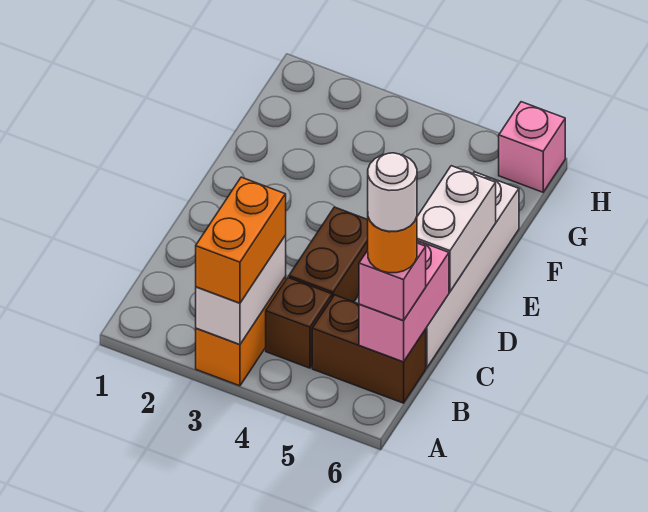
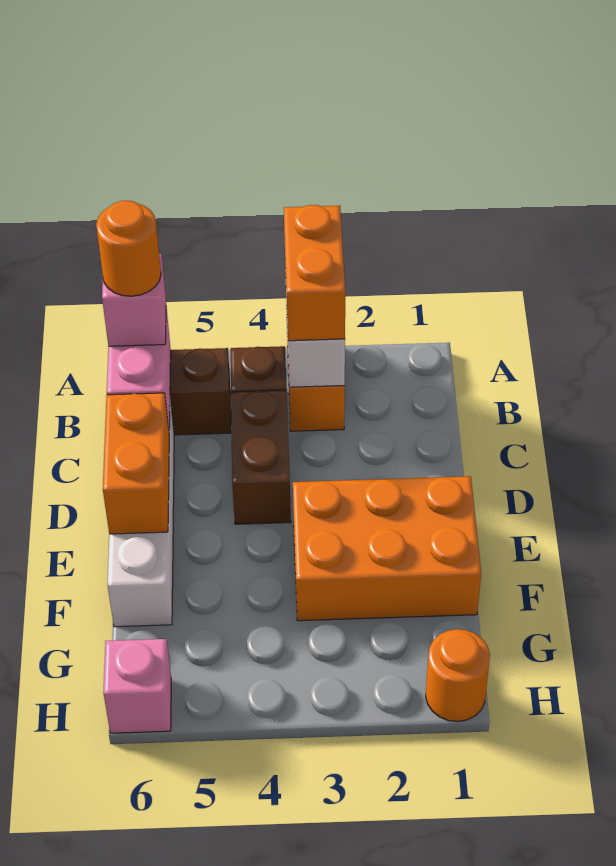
white 1x1 round brick [368,153,417,231] -> none
white 1x2 brick [417,166,496,292] -> orange 1x2 brick [103,393,169,534]
none -> orange 2x3 brick [293,476,481,621]
none -> orange 1x1 round brick [426,629,490,722]

